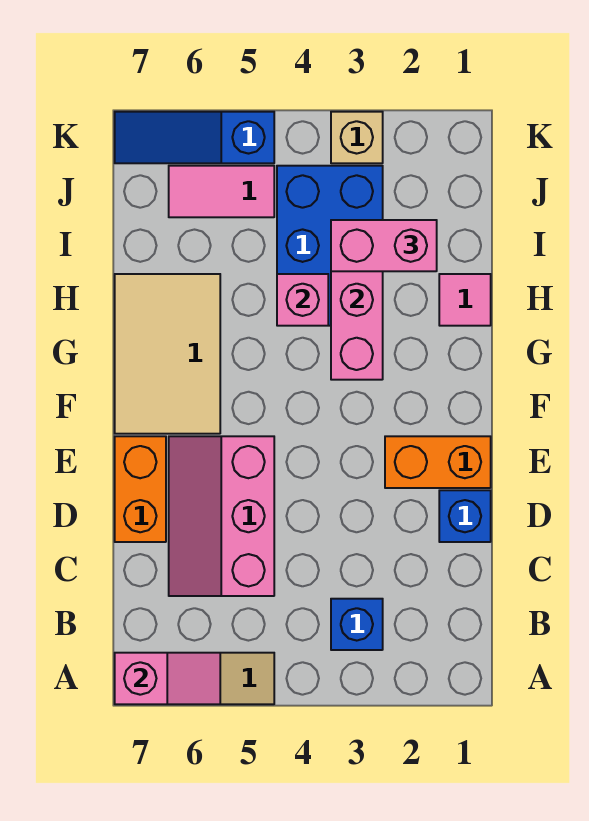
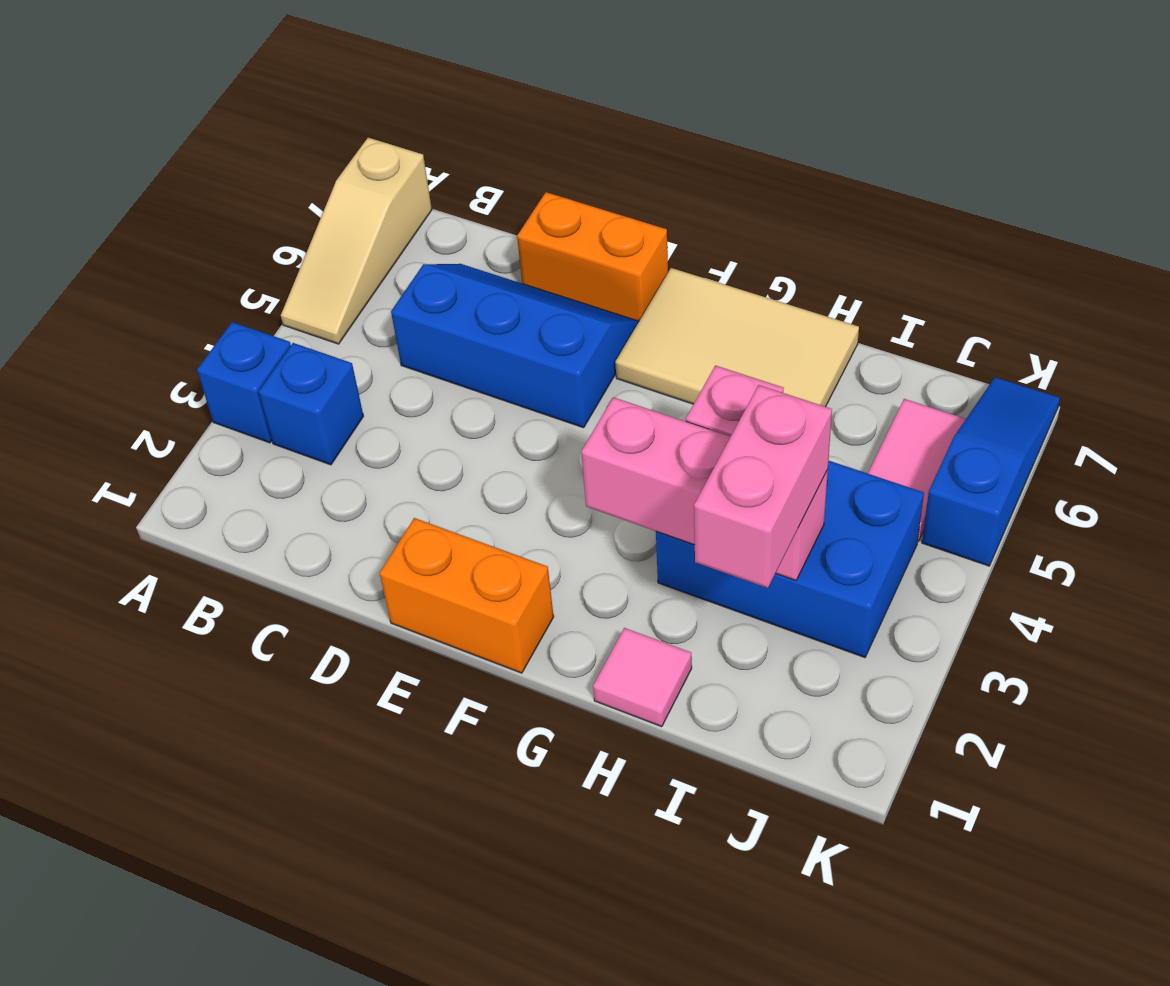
pink 1x2 slope [115,653,220,704] -> none
pink 2x3 slope [169,436,274,596] -> blue 2x3 slope [391,264,639,428]
blue 1x1 brick [439,490,491,542] -> blue 1x1 brick moved to [197,322,291,443]
orange 1x2 brick [385,436,491,488] -> orange 1x2 brick turned to [380,518,554,673]
tan 1x1 brick [331,112,383,163] -> none

